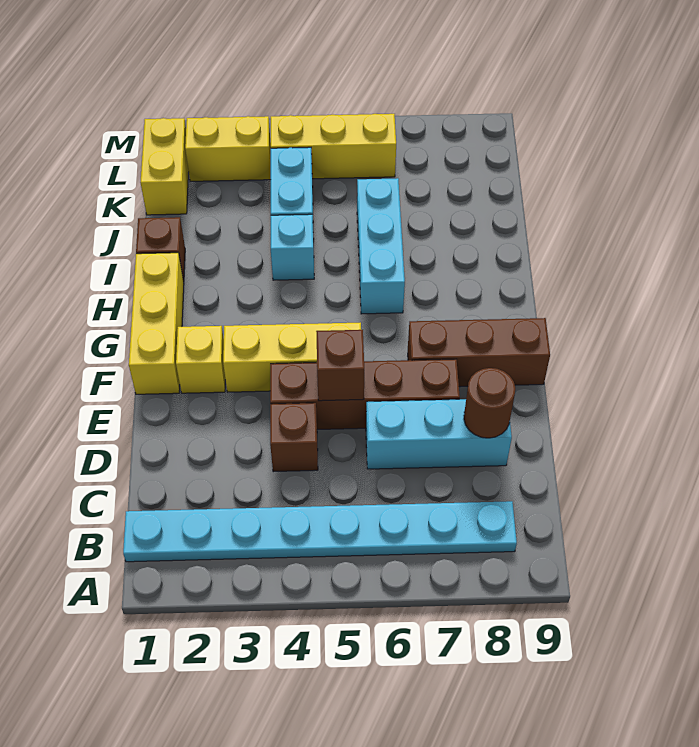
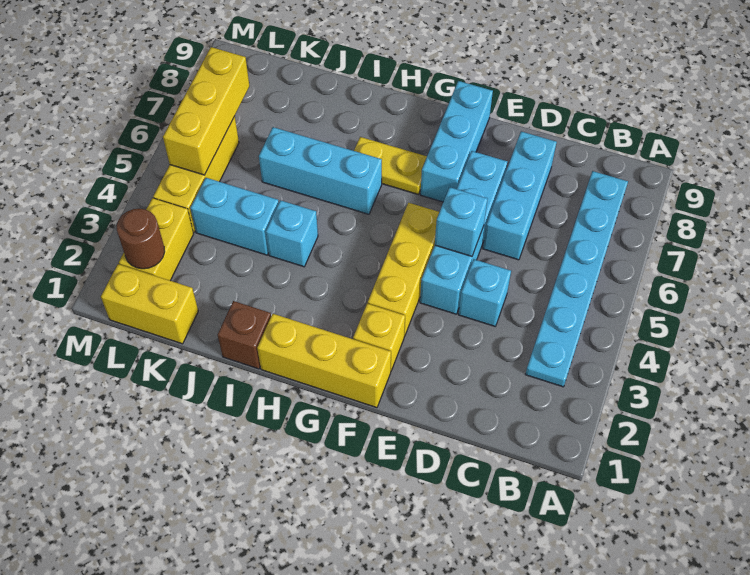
cyan 1x8 plate [123,501,517,562] -> cyan 1x6 plate [525,171,628,387]
brown 1x1 brick [270,403,318,472] -> cyan 1x1 brick [459,259,511,326]
brown 1x1 round brick [464,368,515,438] -> brown 1x1 round brick moved to [117,209,165,269]
brown 1x4 brick [270,359,460,429] -> cyan 1x4 brick [420,151,507,314]
brown 1x1 brick [316,330,364,401] -> cyan 1x1 brick [435,187,487,256]
brown 1x3 brick [408,318,550,387] -> cyan 1x3 brick [420,81,493,202]
none -> yellow 1x2 plate [354,137,427,195]
none -> yellow 1x3 brick [163,47,249,175]

